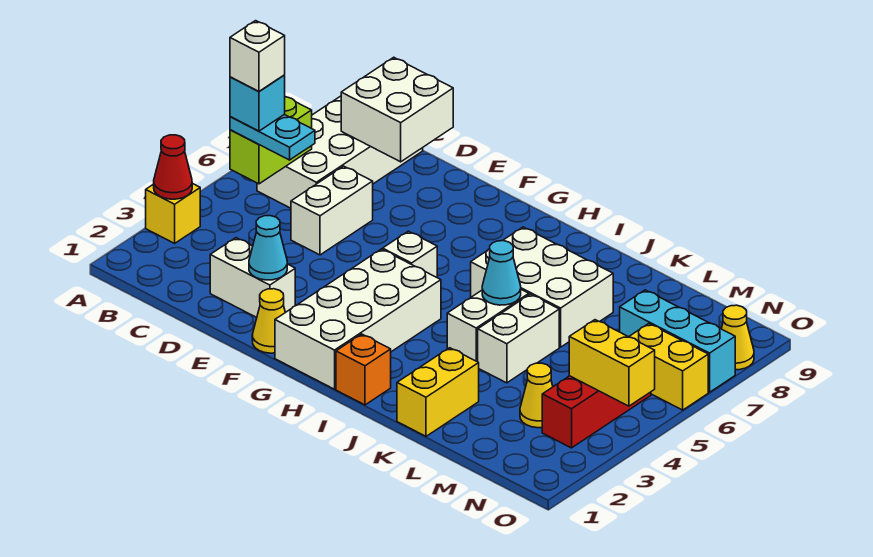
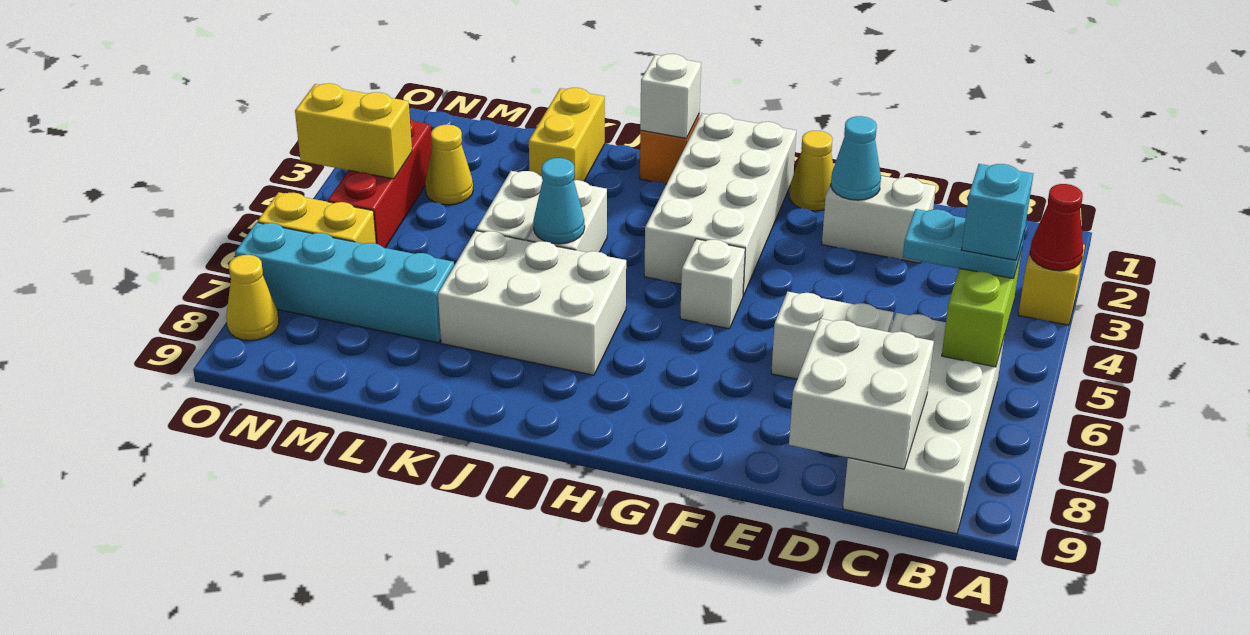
white 1x1 brick [230,21,285,92] -> white 1x1 brick moved to [640,54,701,138]
white 1x2 brick [291,166,373,255] -> white 1x2 brick turned to [771,292,894,379]
cyan 1x3 brick [620,290,735,392] -> cyan 1x4 brick [235,222,454,343]

